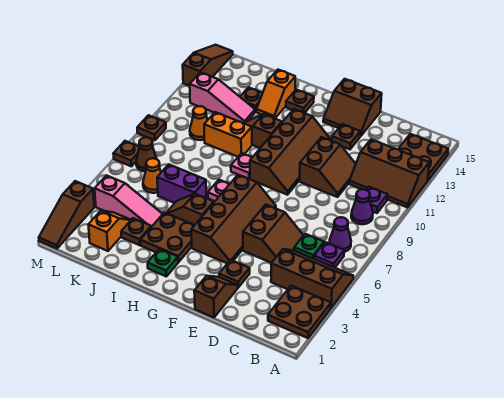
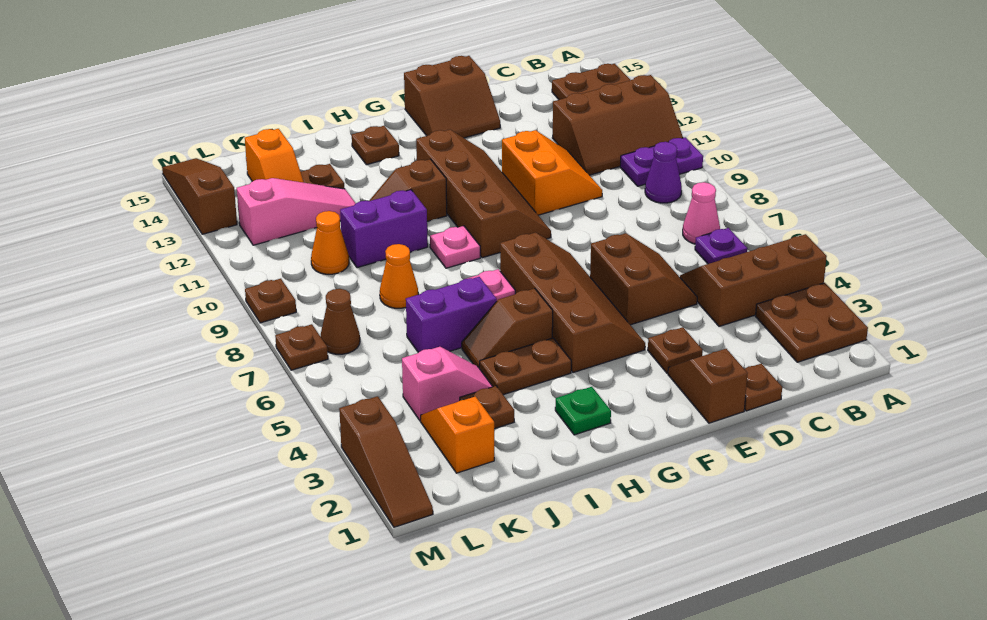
purple 1x1 cone [330,217,351,252] -> pink 1x1 cone [683,182,720,244]
purple 1x1 plate [366,187,388,213] -> purple 1x2 plate [620,137,703,186]
green 1x1 plate [294,234,324,259] -> none
brown 2x2 slope [300,137,356,197] -> orange 2x2 slope [502,130,602,215]
brown 1x1 plate [332,124,360,149] -> brown 1x1 plate moved to [745,363,782,411]
brown 2x2 plate [140,212,194,262] -> brown 1x2 plate [480,338,571,395]
orange 1x2 brick [204,112,252,157] -> purple 1x2 brick [340,190,428,268]
orange 1x2 slope [257,70,295,118] -> orange 1x2 slope moved to [245,129,304,183]
pink 1x3 slope [95,175,162,227] -> pink 1x2 slope [402,347,493,421]
orange 1x1 cone [143,158,161,193] -> orange 1x1 cone moved to [380,244,418,308]

